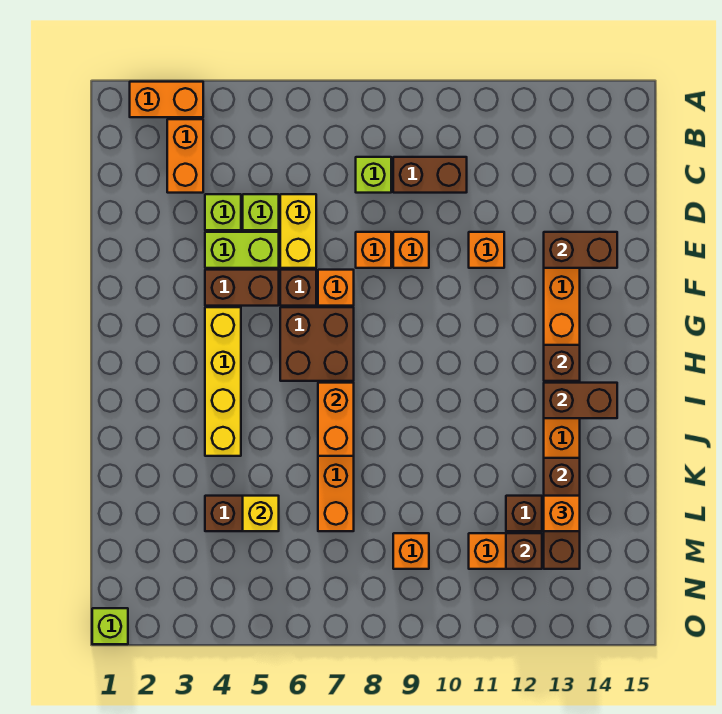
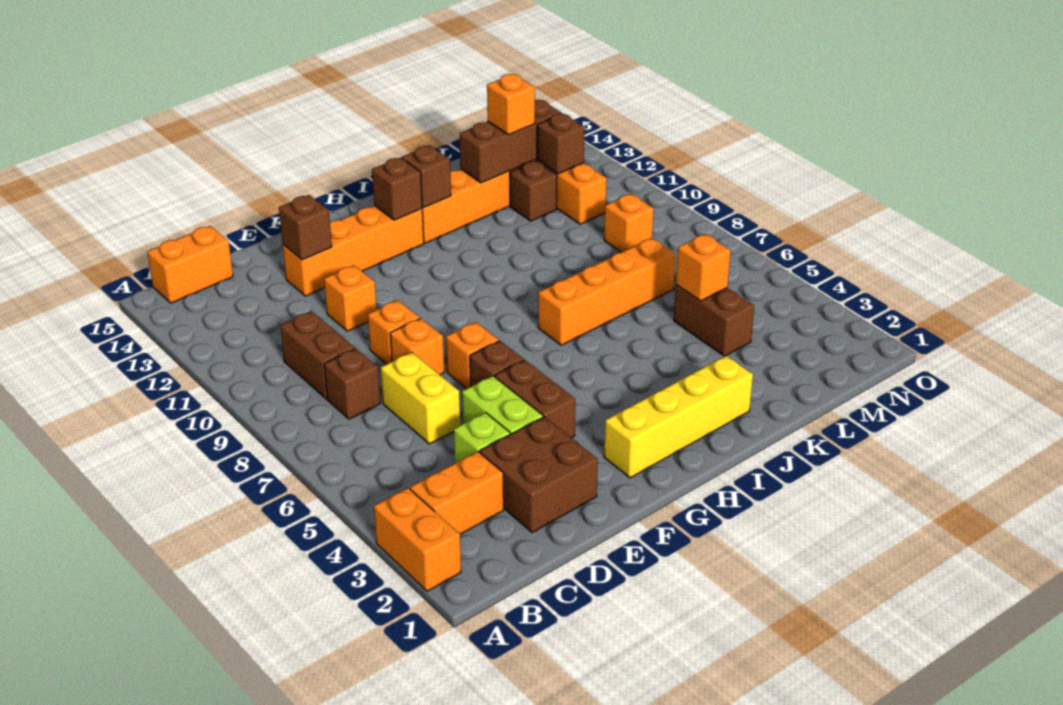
lime 1x1 brick [356,157,391,193] -> brown 1x1 brick [324,349,380,419]
lime 1x1 brick [243,194,279,230] -> none
yellow 1x2 brick [280,194,316,268] -> yellow 1x2 brick turned to [381,352,460,444]
brown 1x2 brick [544,232,617,268] -> brown 1x1 brick [279,195,332,260]
yellow 1x4 brick [205,307,241,456] -> yellow 1x4 brick moved to [604,356,753,478]
brown 2x2 brick [280,307,354,381] -> brown 2x2 brick moved to [480,417,598,533]
orange 1x2 brick [318,383,354,456] -> orange 1x2 brick moved to [147,226,233,303]
brown 1x2 brick [544,383,617,418] -> brown 1x1 brick [402,146,451,208]
yellow 1x1 brick [243,496,279,531] -> orange 1x1 brick [676,234,731,301]
lime 1x1 brick [92,608,128,644] -> none

